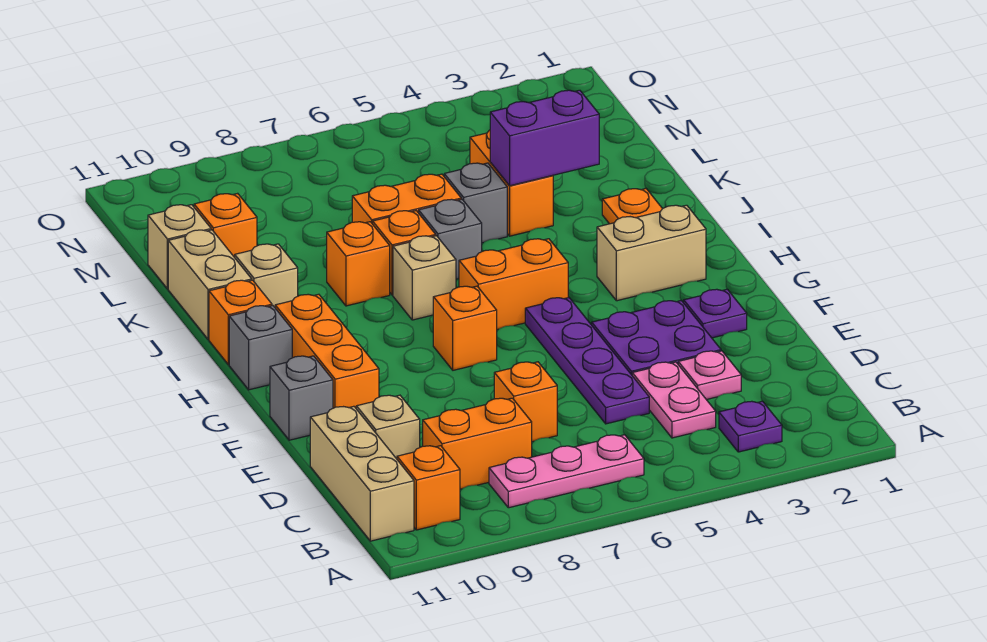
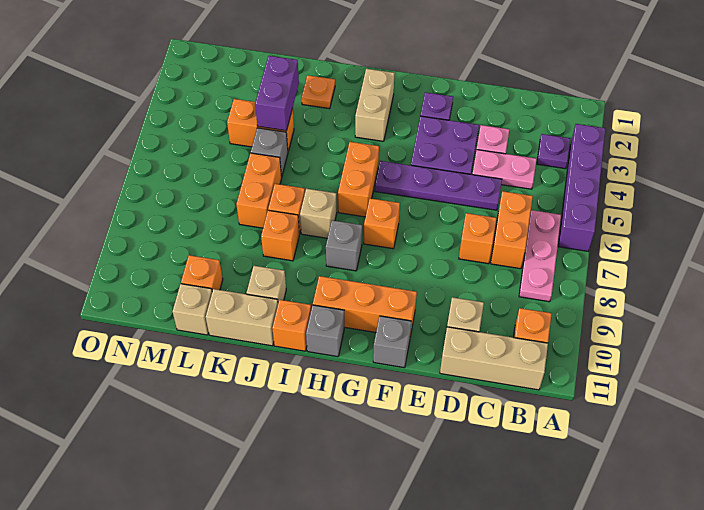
none -> purple 1x4 brick [558,124,605,251]
orange 1x2 brick [423,398,532,489] -> orange 1x2 brick moved to [491,191,533,269]
grey 1x1 brick [419,199,482,279] -> grey 1x1 brick moved to [326,220,362,271]

